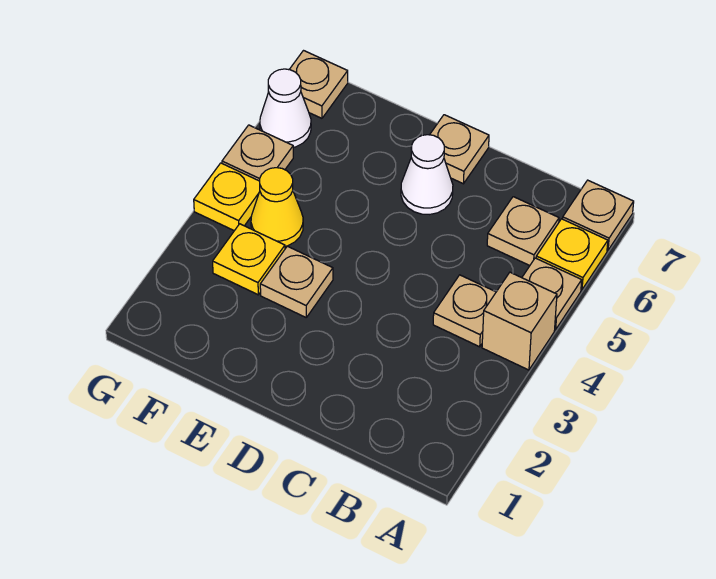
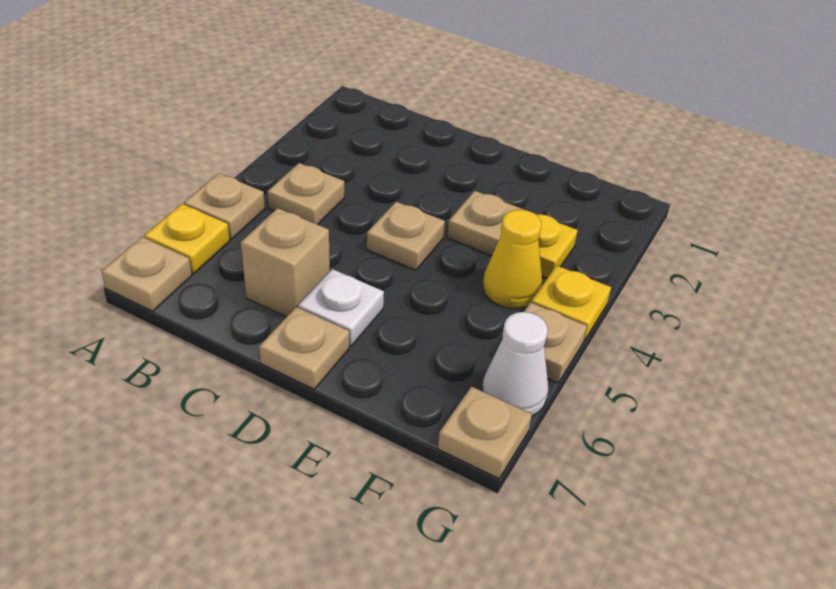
tan 1x1 brick [482,272,557,370] -> tan 1x1 brick moved to [241,208,330,317]
tan 1x1 plate [487,197,559,266] -> tan 1x1 plate moved to [367,202,445,270]
white 1x1 cone [401,135,453,215] -> white 1x1 plate [298,269,384,346]

